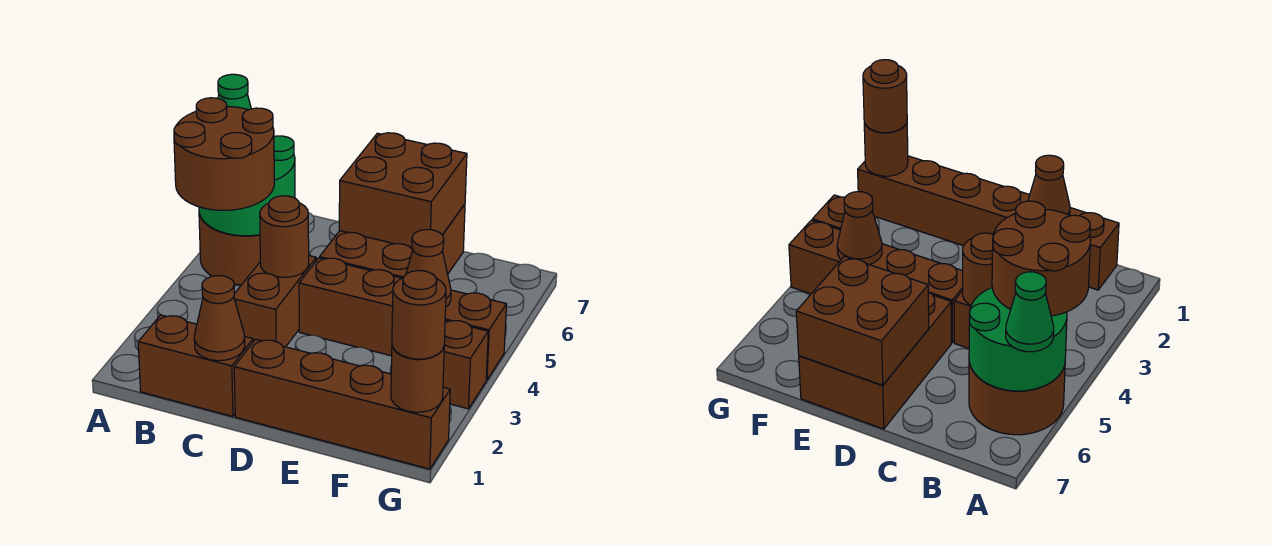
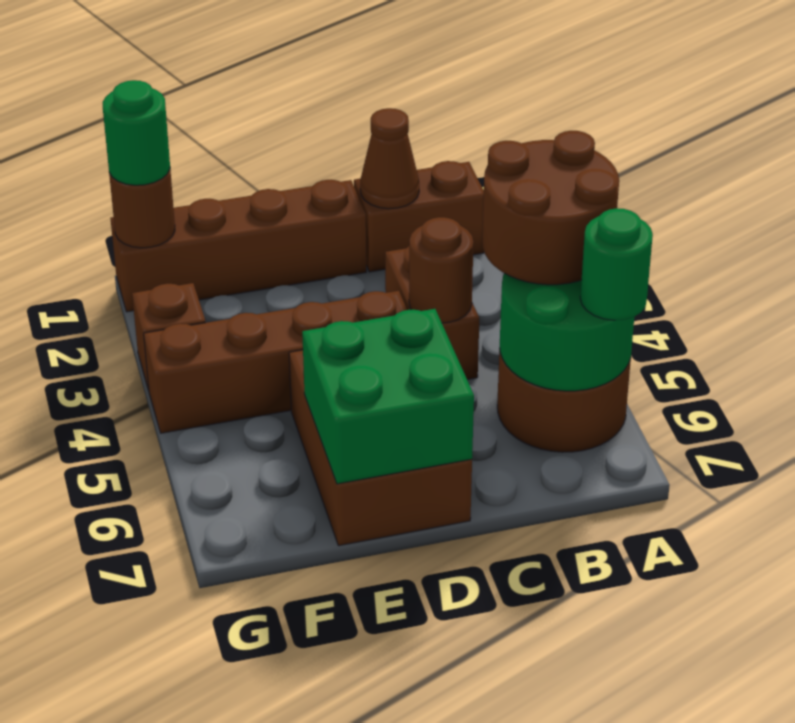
green 1x1 cone [218,74,251,110] -> green 1x1 round brick [580,208,653,320]
brown 2x2 brick [339,133,467,248] -> green 2x2 brick [302,309,474,484]
brown 1x1 cone [406,230,451,307] -> none
brown 1x1 round brick [392,271,446,359] -> green 1x1 round brick [103,80,170,185]

